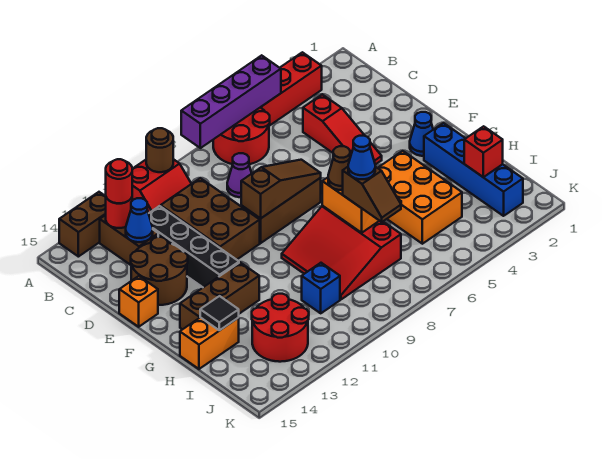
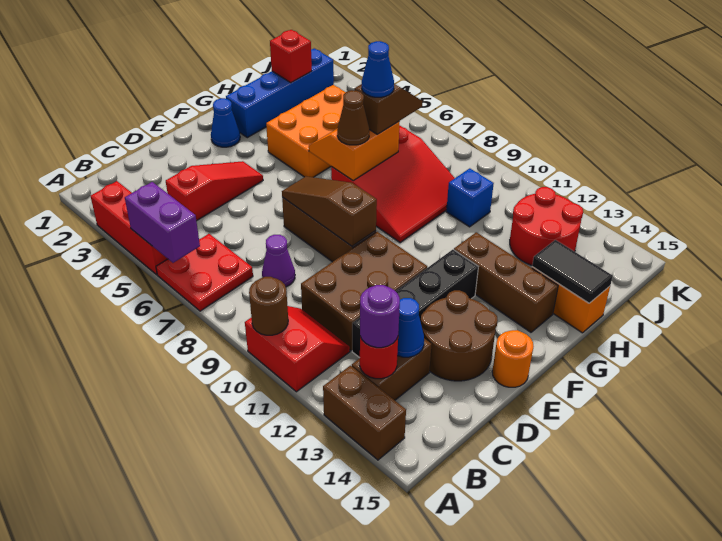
purple 1x4 brick [181,55,281,148] -> purple 1x2 brick [125,182,200,263]
red 2x2 round brick [213,107,270,164] -> red 2x2 plate [156,234,253,311]
red 1x1 round brick [106,159,132,203] -> purple 1x1 round brick [360,285,400,348]
orange 1x1 brick [119,276,158,327] -> orange 1x1 round brick [492,330,534,387]
black 1x1 tile [200,296,239,330] -> black 1x2 tile [532,240,613,303]

